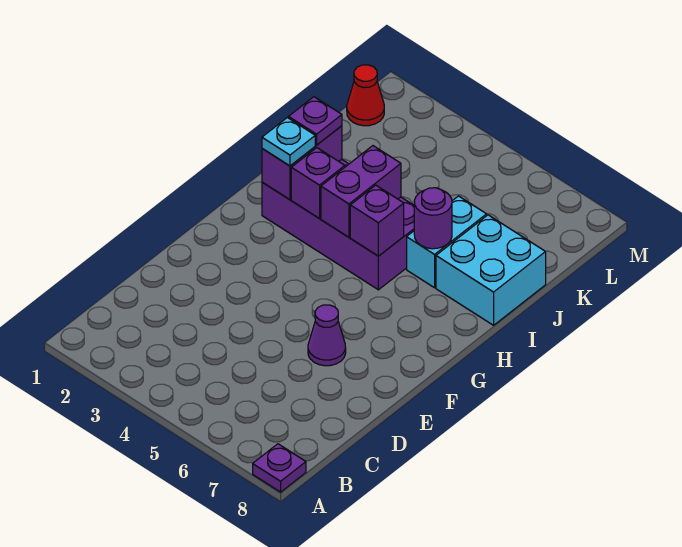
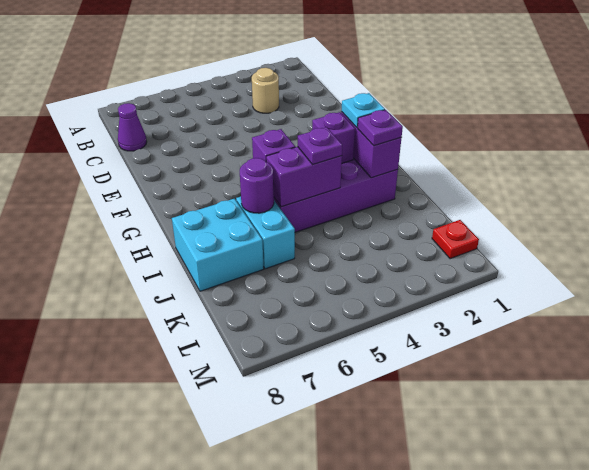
purple 1x1 plate [253,444,306,492] -> purple 1x1 plate moved to [298,127,342,165]
none -> tan 1x1 round brick [252,68,279,113]
purple 1x1 cone [308,305,346,366] -> purple 1x1 cone moved to [118,103,147,151]
purple 1x2 brick [321,146,401,237] -> purple 1x2 brick turned to [266,147,342,207]
red 1x1 cone [347,65,384,126] -> red 1x1 plate [432,220,479,259]

